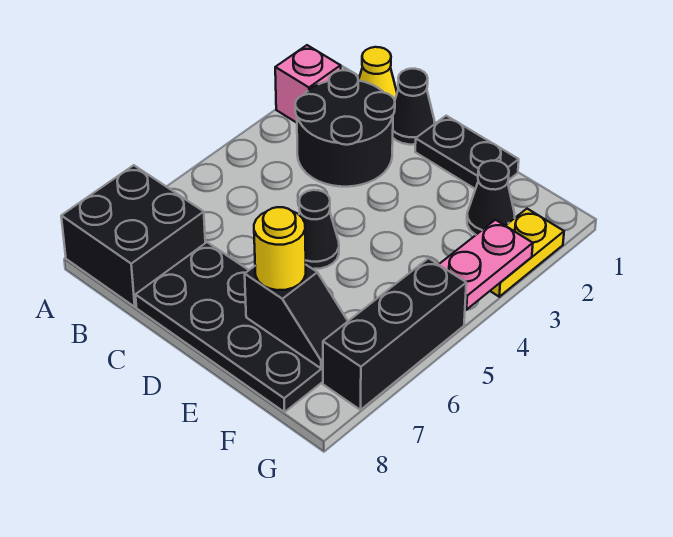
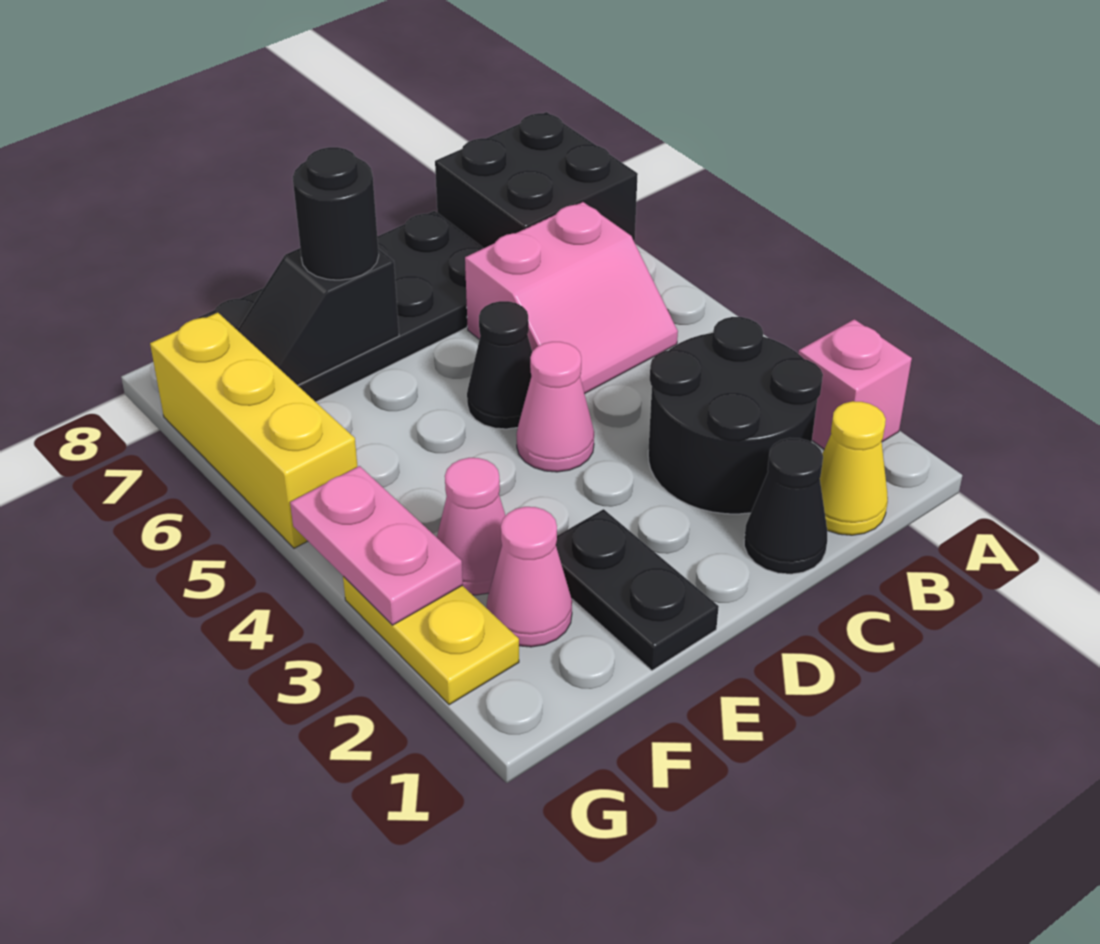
none -> pink 2x2 slope [465,202,678,394]
black 1x2 plate [415,116,519,189] -> black 1x2 plate turned to [556,509,719,670]
none -> pink 1x1 cone [517,342,594,472]
yellow 1x1 round brick [254,207,306,290] -> black 1x1 round brick [293,147,379,280]
black 1x1 cone [467,161,515,235] -> pink 1x1 cone [487,507,572,647]
none -> pink 1x1 cone [437,458,506,595]
black 1x3 brick [323,258,466,410] -> yellow 1x3 brick [150,313,358,548]

